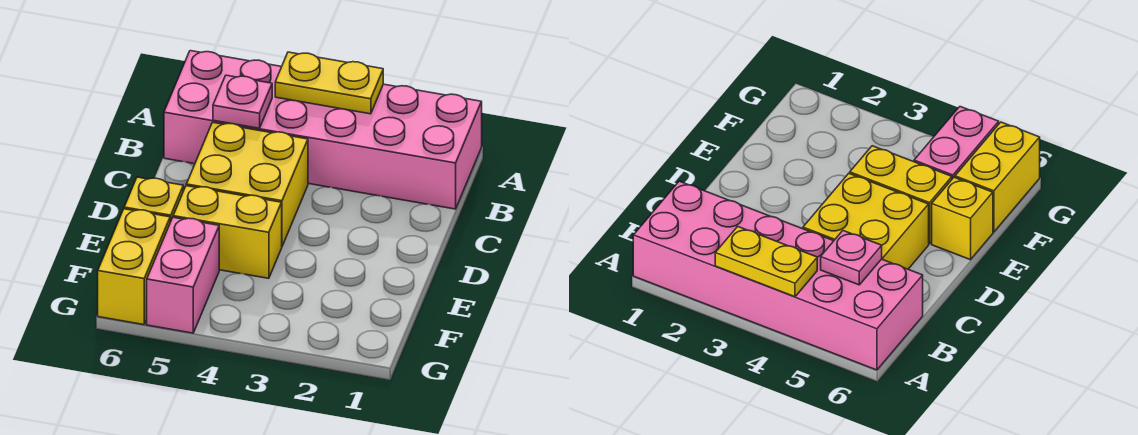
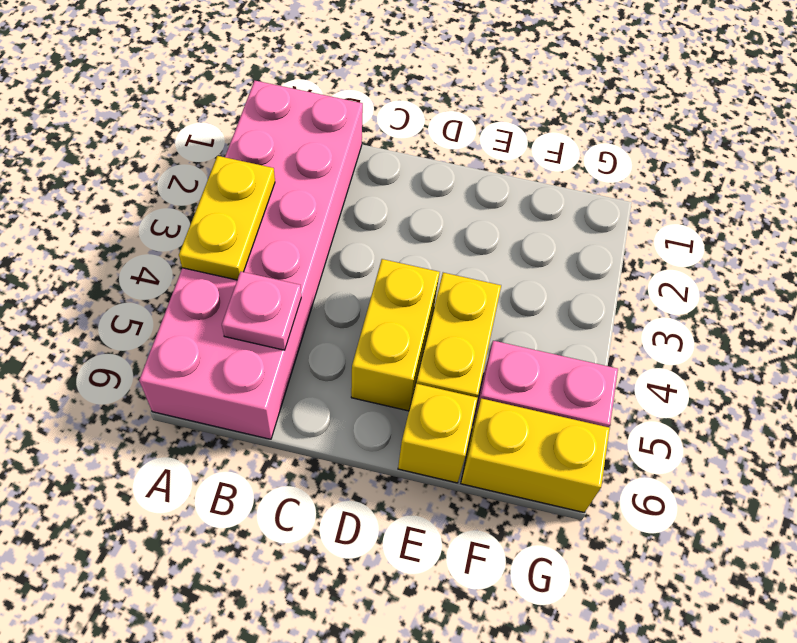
yellow 2x2 brick [186,122,308,246] -> yellow 1x2 brick [351,259,440,411]

